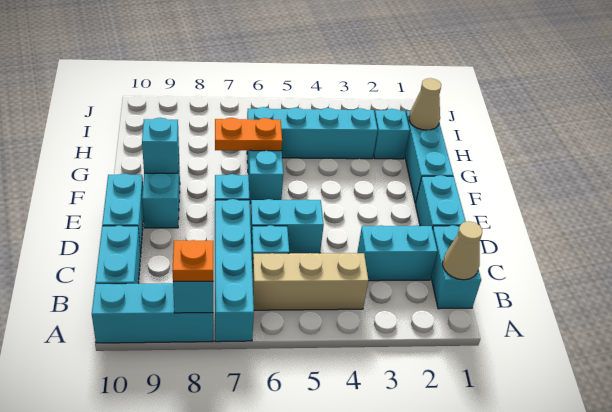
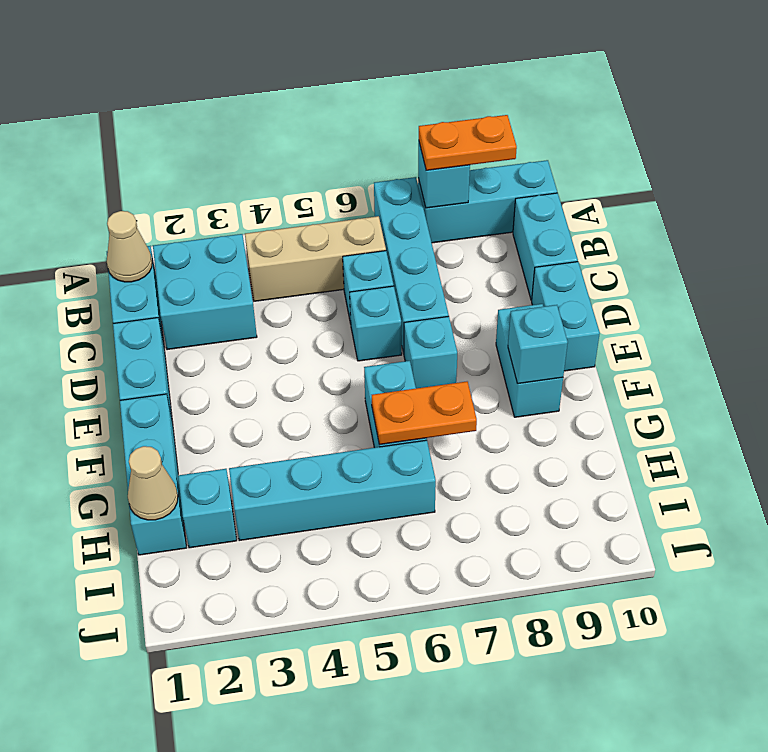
orange 1x1 plate [172,240,213,281] -> orange 1x2 plate [419,115,517,170]
cyan 1x2 brick [357,225,437,281] -> cyan 2x2 brick [153,234,257,350]
cyan 1x2 brick [250,199,324,253] -> cyan 1x1 brick [350,286,402,361]

